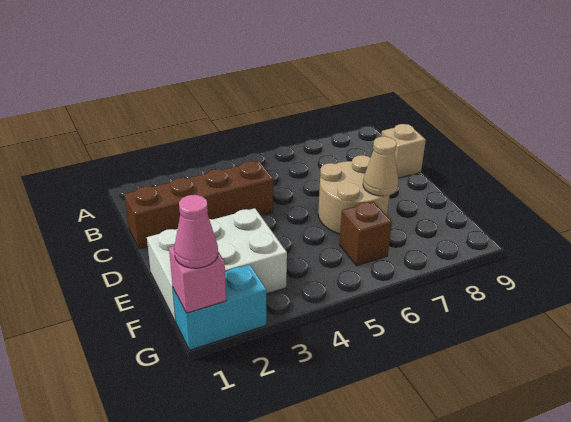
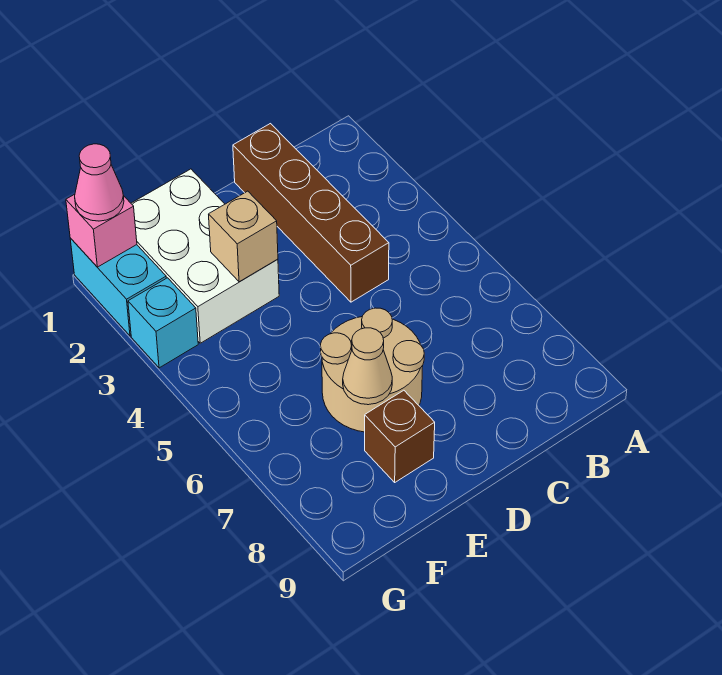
tan 1x1 brick [381,124,426,178] -> tan 1x1 brick moved to [209,191,278,282]
brown 1x1 brick [339,201,392,266] -> brown 1x1 brick moved to [365,390,435,482]
none -> cyan 1x1 brick [128,278,198,368]

